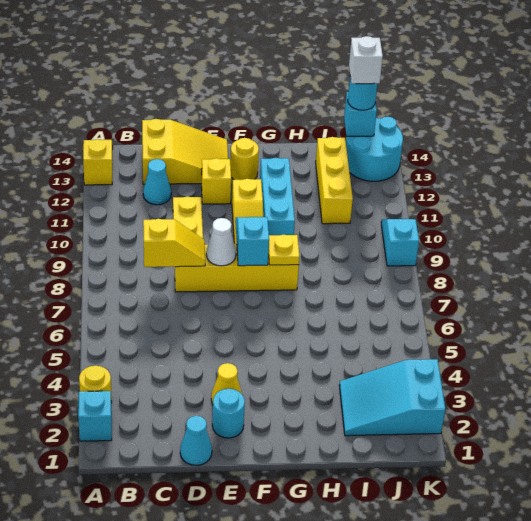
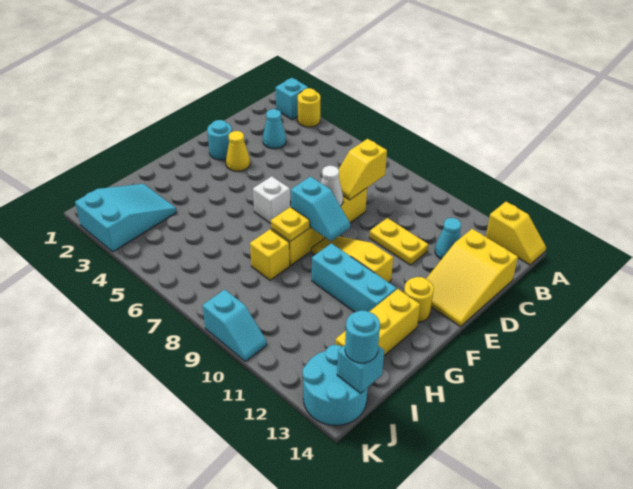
cyan 1x1 cone [180,416,212,465] -> cyan 1x1 cone moved to [263,109,286,149]
yellow 1x1 brick [202,158,231,204] -> yellow 1x1 brick moved to [250,229,290,280]
yellow 1x3 brick [316,137,353,224] -> yellow 1x3 brick turned to [336,289,420,356]
white 1x1 brick [349,36,383,84] -> white 1x1 brick moved to [253,176,290,223]

